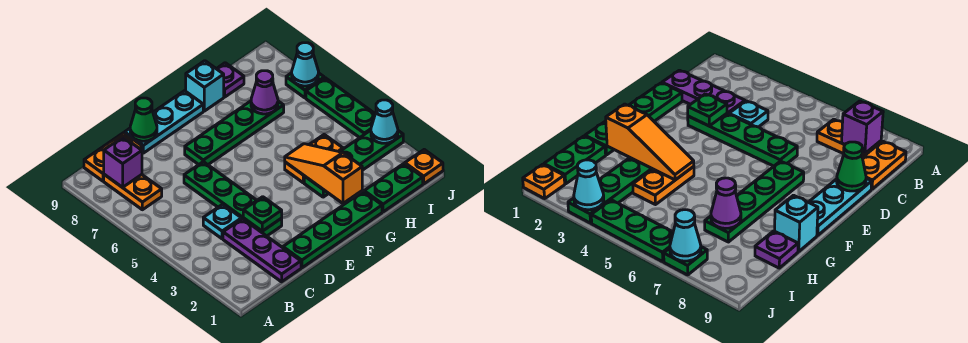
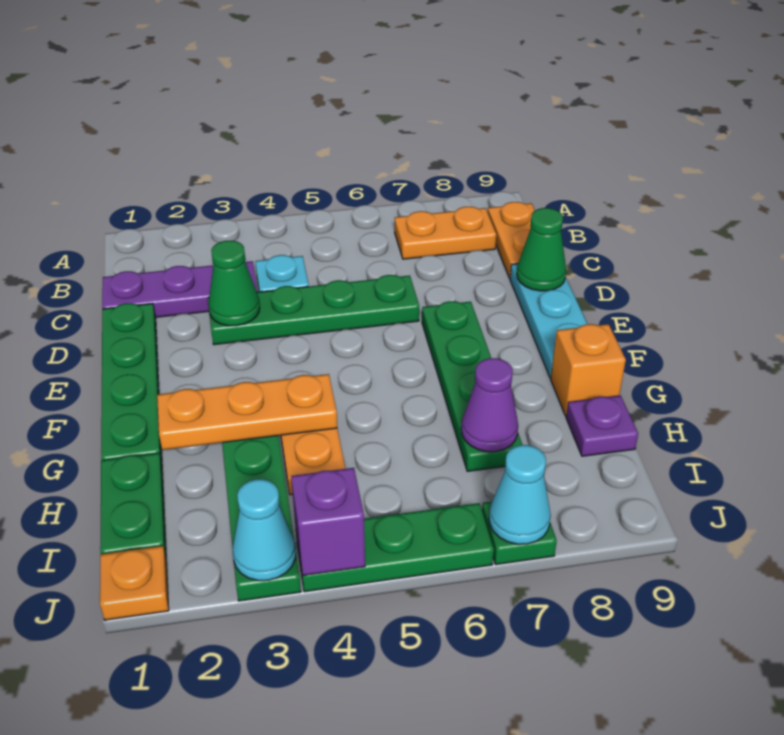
purple 1x1 brick [104,137,142,187] -> purple 1x1 brick moved to [291,468,365,575]
green 1x1 plate [243,197,282,231] -> green 1x1 cone [208,241,260,326]
orange 1x3 slope [285,144,362,203] -> orange 1x3 plate [157,374,337,450]
cyan 1x1 brick [186,61,224,111] -> orange 1x1 brick [551,324,626,416]

